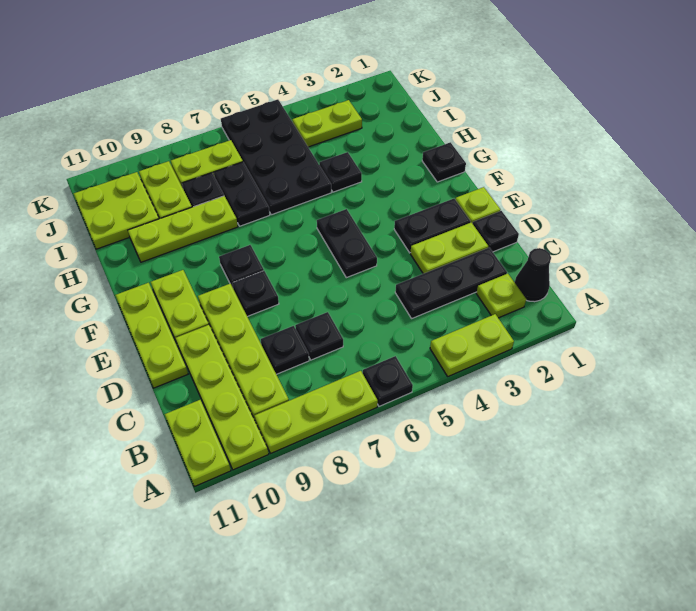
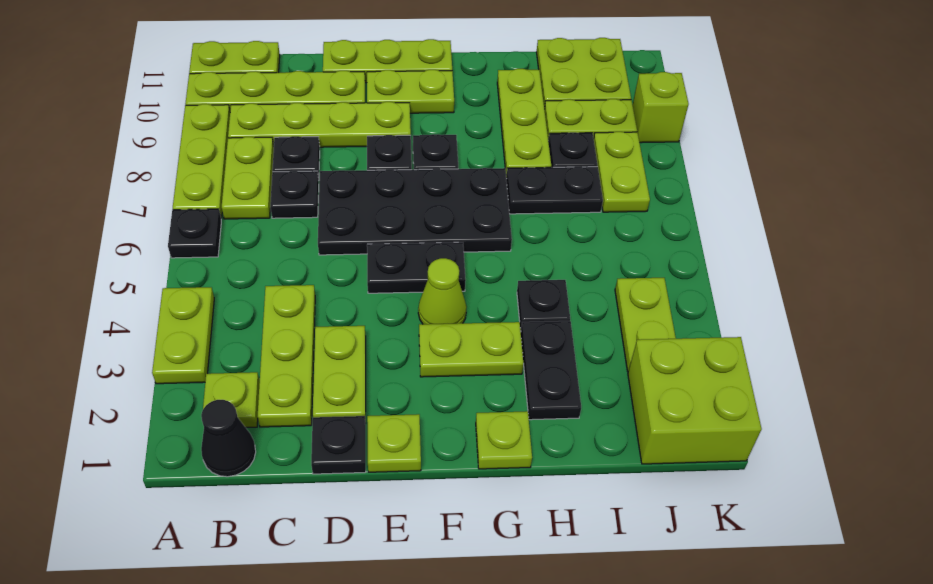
none -> lime 1x2 plate [222,137,274,219]
black 1x3 plate [395,248,507,318] -> lime 1x3 plate [258,285,315,427]
black 1x2 plate [394,199,471,253] -> black 1x2 plate moved to [521,321,581,420]
none -> lime 1x2 plate [419,322,523,377]
none -> lime 1x1 cone [418,258,467,324]
black 1x1 plate [422,142,466,182] -> lime 1x1 plate [476,411,532,469]
black 2x4 plate [221,99,331,215] -> black 2x4 plate moved to [318,168,512,255]
none -> lime 2x2 brick [628,337,762,464]
none -> lime 1x1 brick [633,72,689,143]

